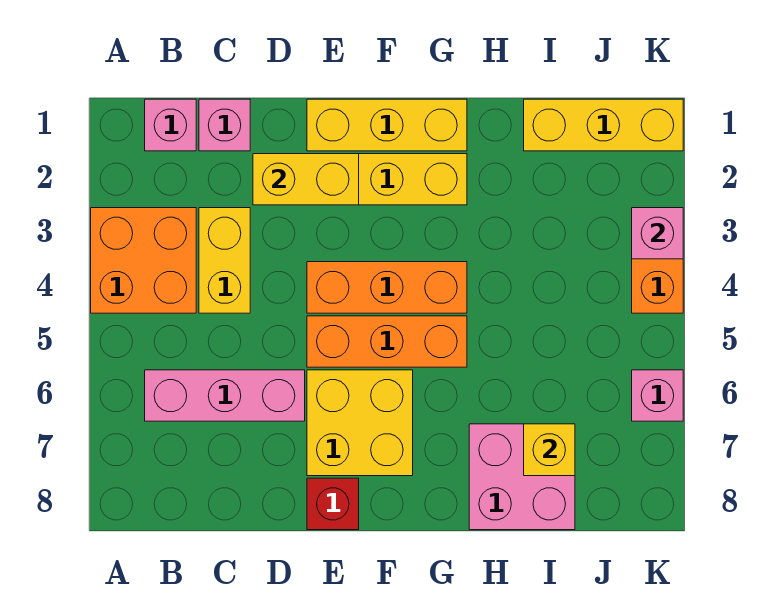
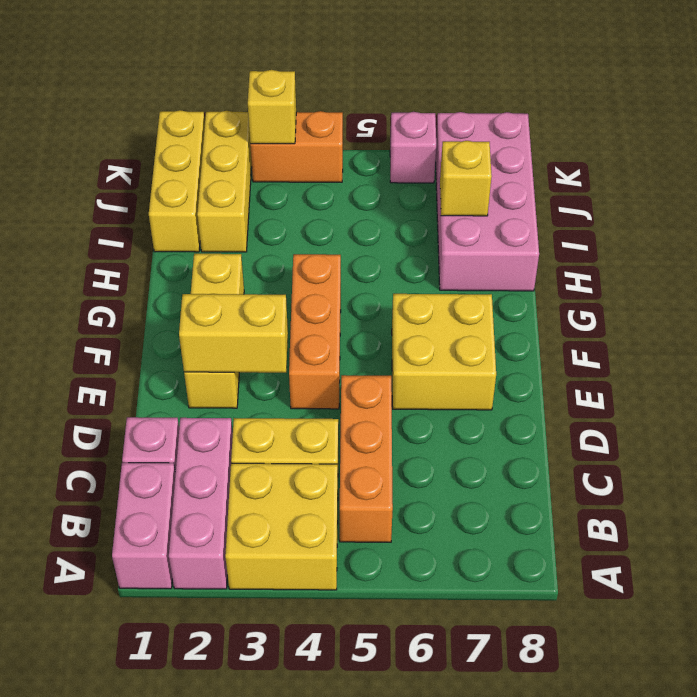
orange 2x2 brick [91,208,196,313] -> yellow 2x2 brick [225,463,338,590]
pink 1x1 brick [145,99,196,151] -> pink 1x2 brick [112,463,175,589]
pink 1x3 brick [145,370,305,421] -> pink 1x3 brick moved to [169,418,233,589]
yellow 1x2 brick [253,154,359,205] -> yellow 1x2 brick turned to [179,294,288,373]
yellow 1x3 brick [307,99,467,151] -> yellow 1x3 brick moved to [197,111,252,252]
orange 1x3 brick [307,316,467,367] -> orange 1x3 brick moved to [340,375,393,542]
red 1x1 brick [307,478,359,530] -> none
pink 2x2 brick [469,424,575,530] -> pink 2x4 brick [436,112,539,291]
pink 1x1 brick [632,208,683,259] -> yellow 1x1 brick [248,70,296,144]

